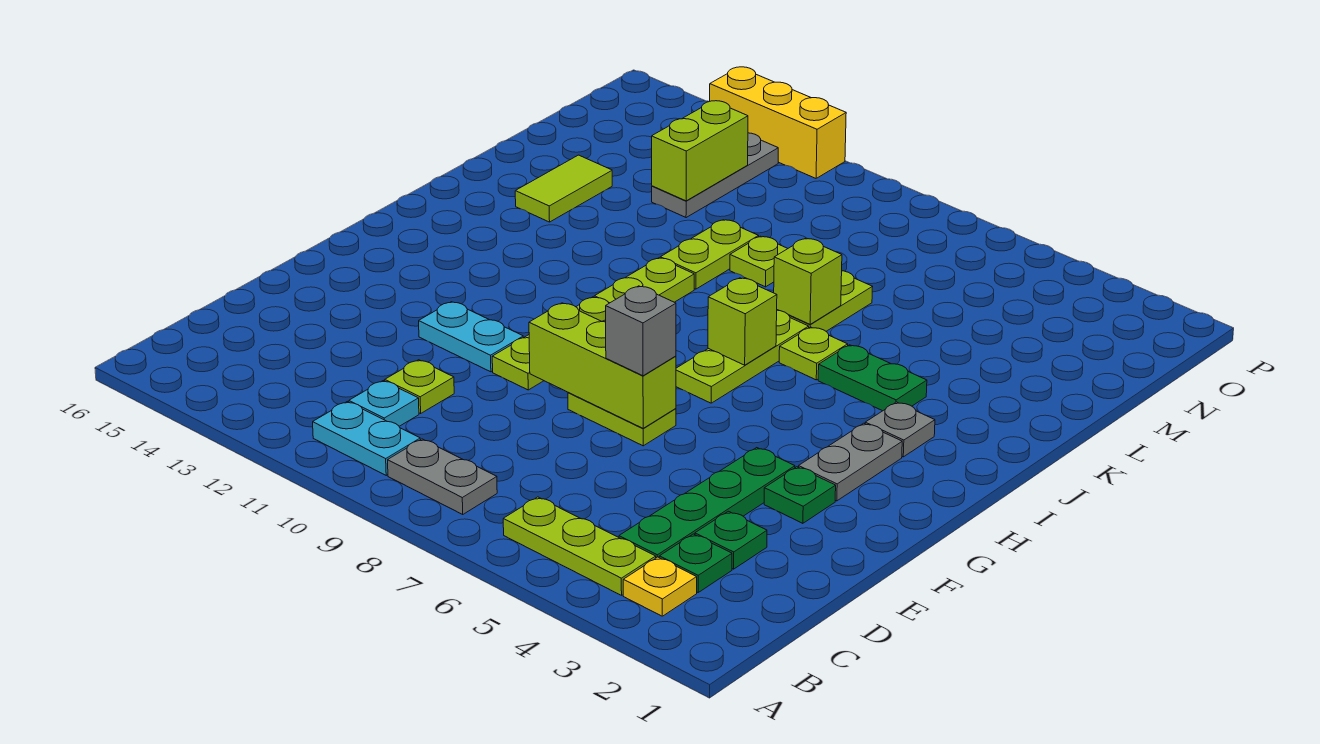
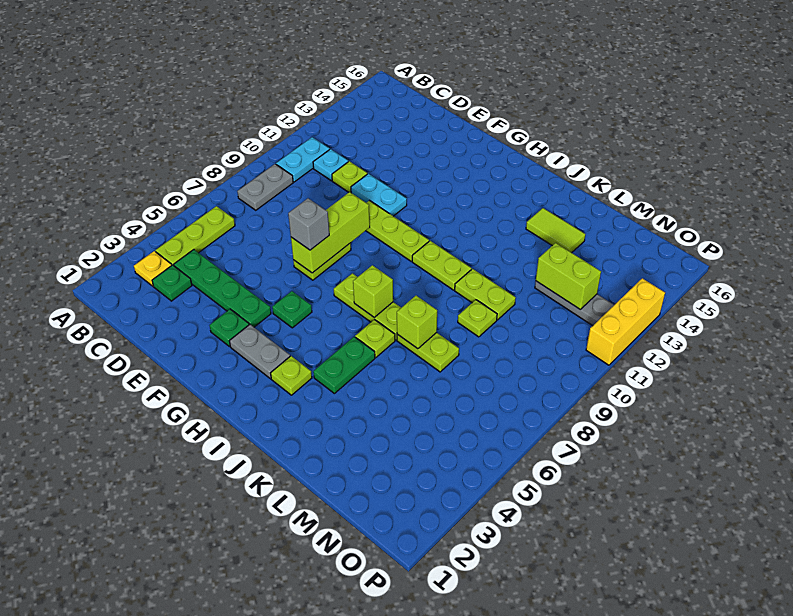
green 1x1 plate [695,511,767,569] -> green 1x1 plate moved to [272,291,312,328]
cyan 1x2 plate [419,302,523,372] -> cyan 1x2 plate turned to [351,174,407,216]
grey 1x1 plate [865,402,935,457] -> lime 1x1 plate [271,356,312,395]

